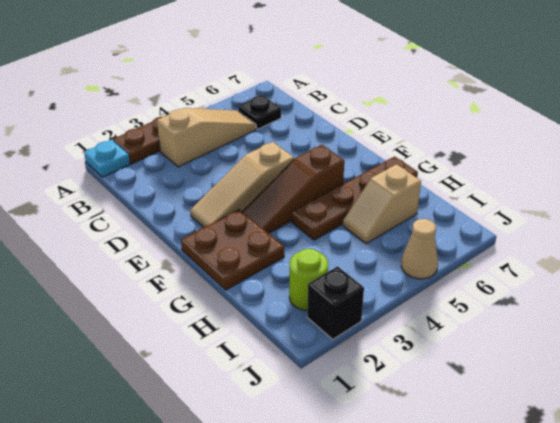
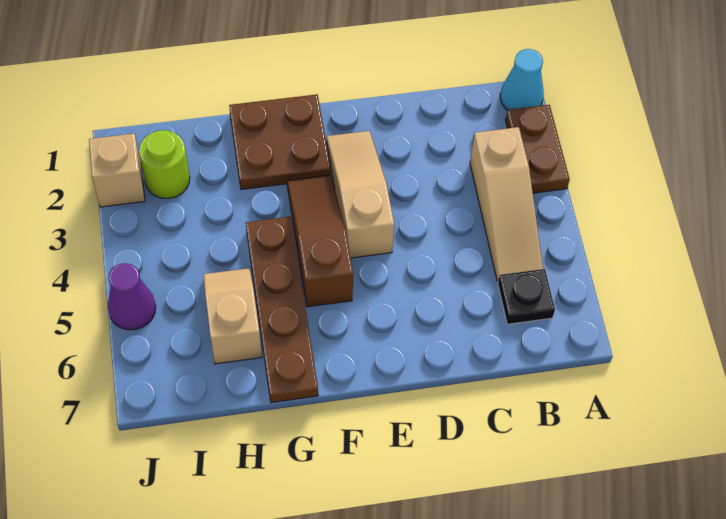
cyan 1x1 plate [84,140,130,177] -> cyan 1x1 cone [500,49,544,110]
black 1x1 brick [307,266,364,339] -> tan 1x1 brick [89,133,145,207]
tan 1x1 cone [401,219,438,279] -> purple 1x1 cone [108,263,156,330]

